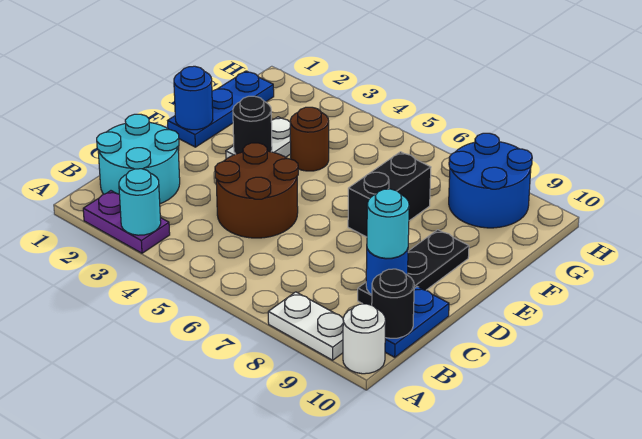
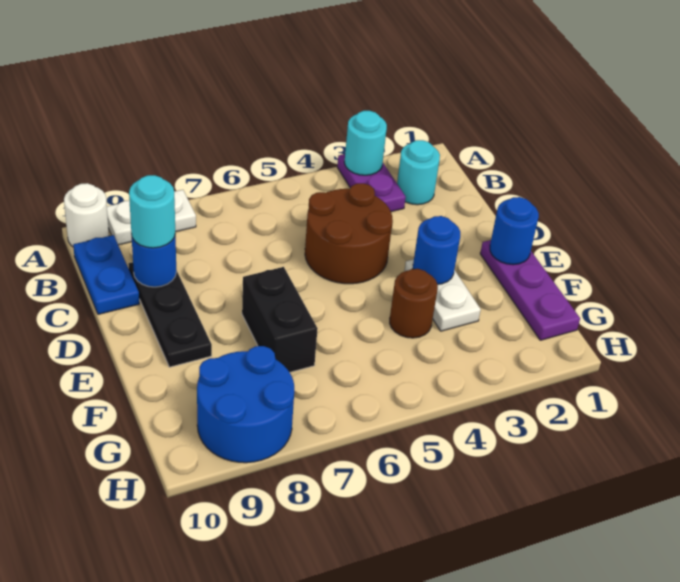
purple 1x2 plate [83,191,170,253] -> purple 1x2 plate turned to [337,154,406,212]
cyan 2x2 round brick [97,114,180,204] -> cyan 1x1 round brick [397,140,440,205]
black 1x1 round brick [372,269,414,338] -> none
blue 1x3 plate [168,71,274,147] -> purple 1x3 plate [480,240,580,340]
black 1x1 round brick [233,96,272,154] -> blue 1x1 round brick [413,216,460,284]

